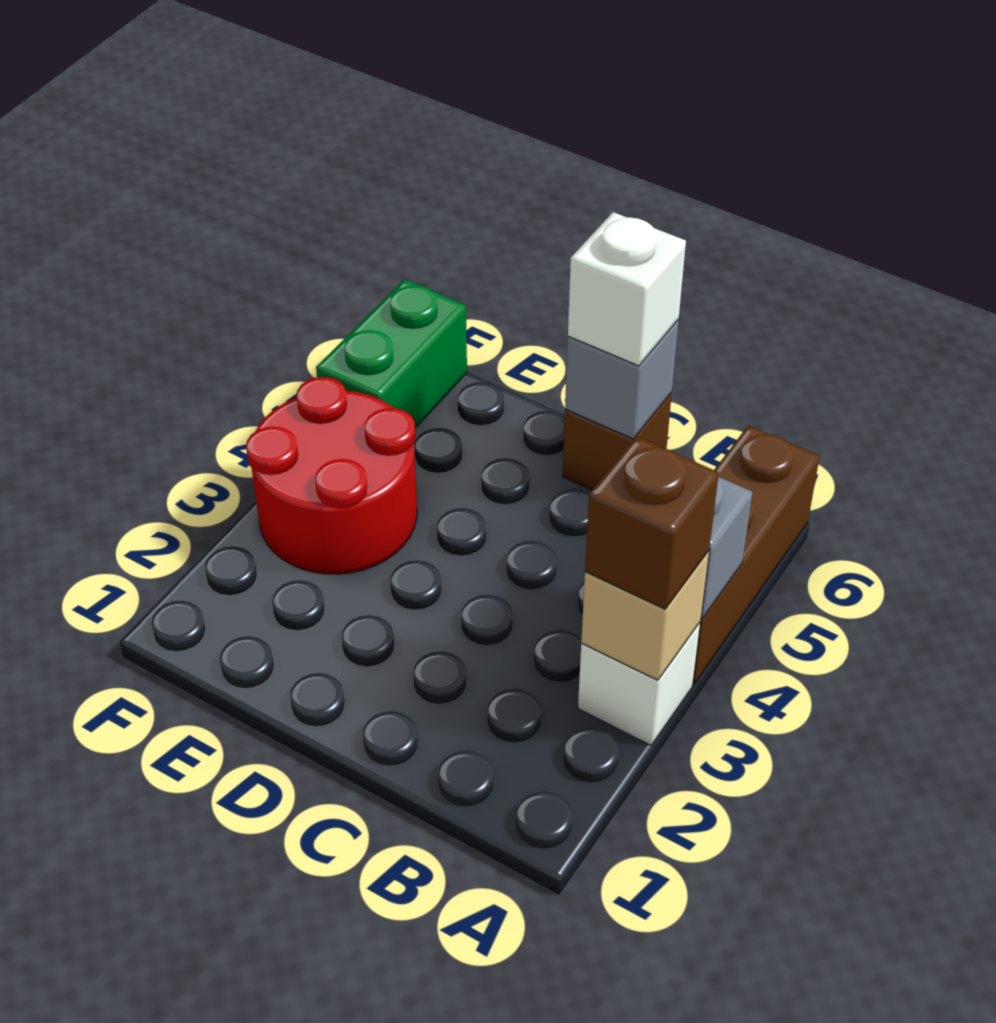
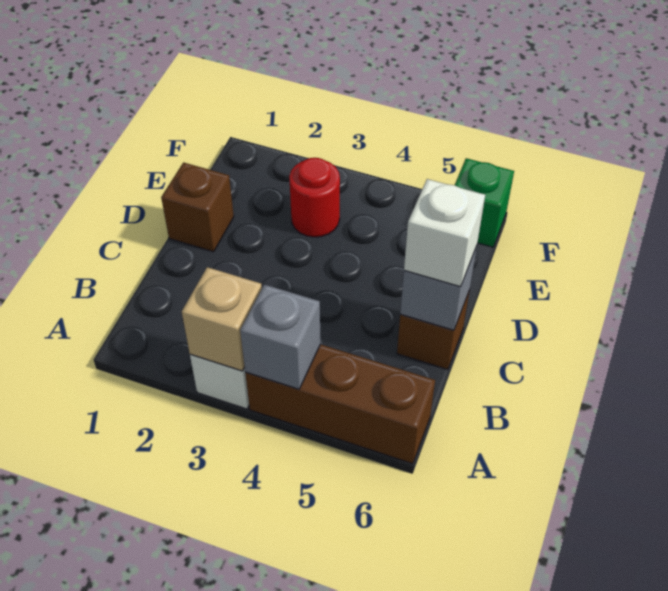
brown 1x1 brick [585,436,719,609] -> brown 1x1 brick moved to [161,163,234,252]
red 2x2 round brick [246,377,417,574] -> red 1x1 round brick [289,158,340,237]
green 1x2 brick [316,279,467,428] -> green 1x1 brick [455,158,514,247]

